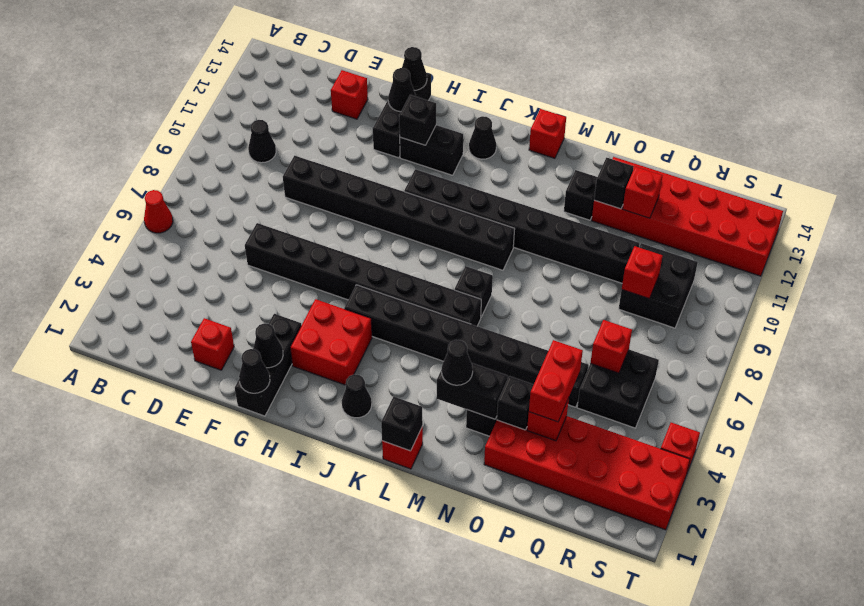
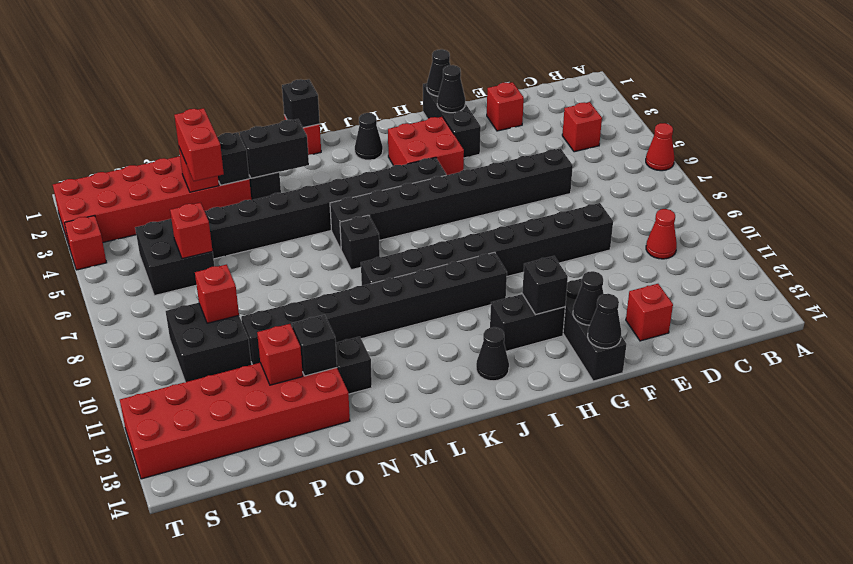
black 1x1 cone [248,120,276,163] -> red 1x1 cone [646,209,677,259]
red 1x1 brick [529,109,566,158] -> red 1x1 brick moved to [562,102,602,152]
black 1x1 cone [442,340,473,385] -> none

